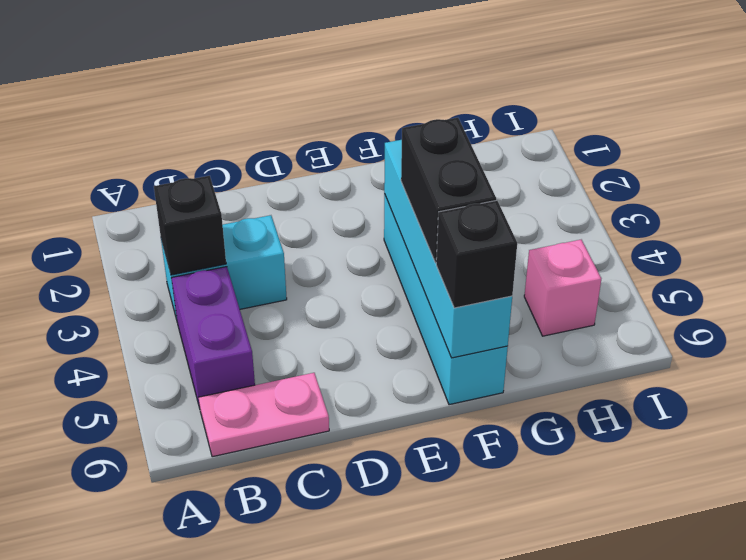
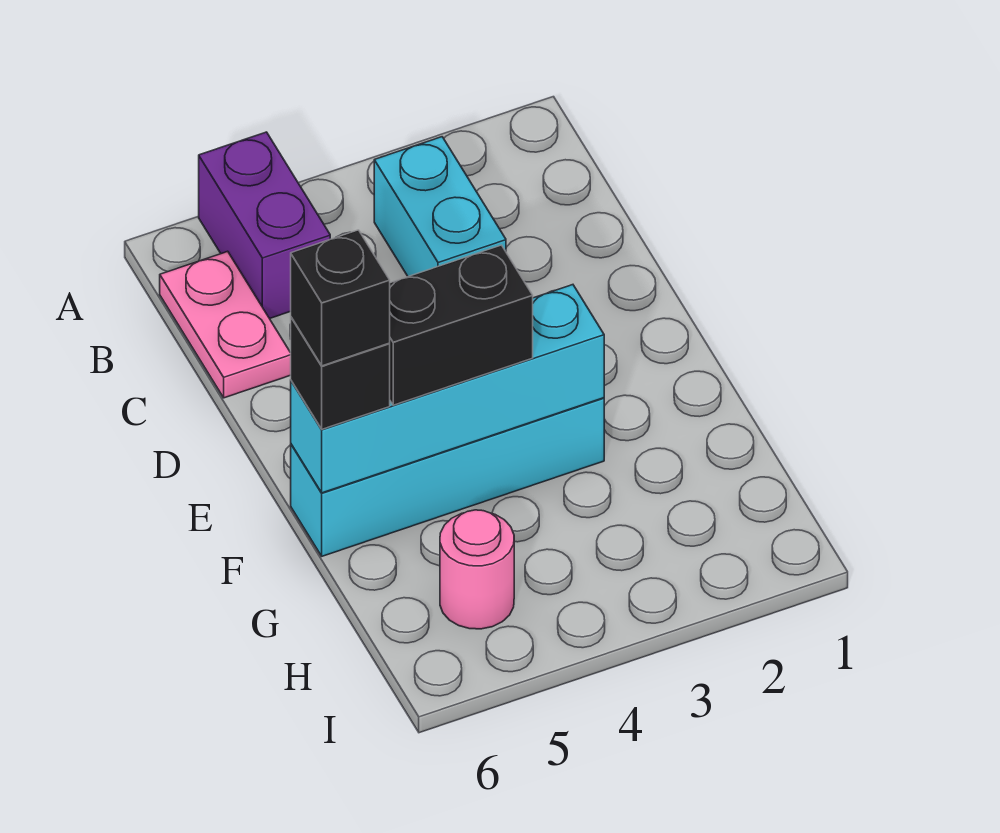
black 1x1 brick [154,176,226,275] -> black 1x1 brick moved to [291,230,390,366]
purple 1x2 brick [171,267,255,408] -> purple 1x2 brick turned to [199,132,330,319]
pink 1x1 brick [524,240,601,336] -> pink 1x1 round brick [440,510,514,629]

